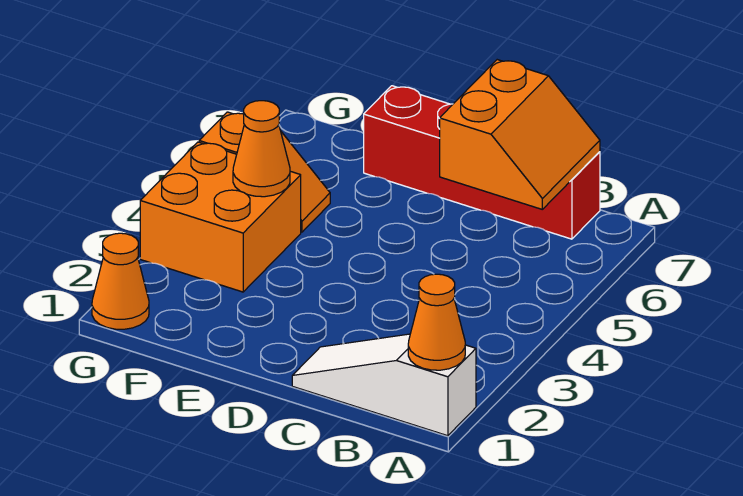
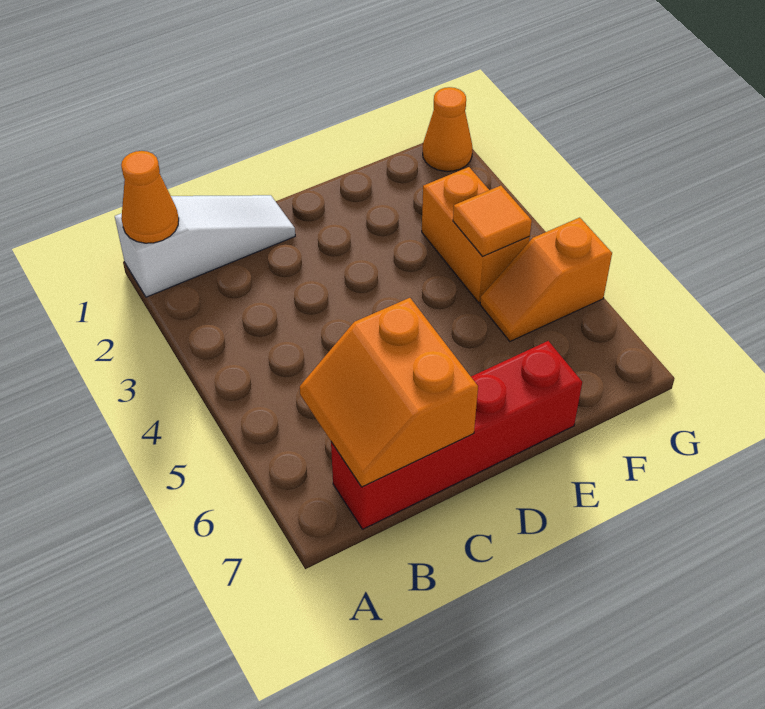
orange 2x2 brick [140,142,301,292] -> orange 1x2 brick [422,167,530,303]
orange 1x1 cone [233,101,290,197] -> orange 1x1 tile [453,186,532,257]

